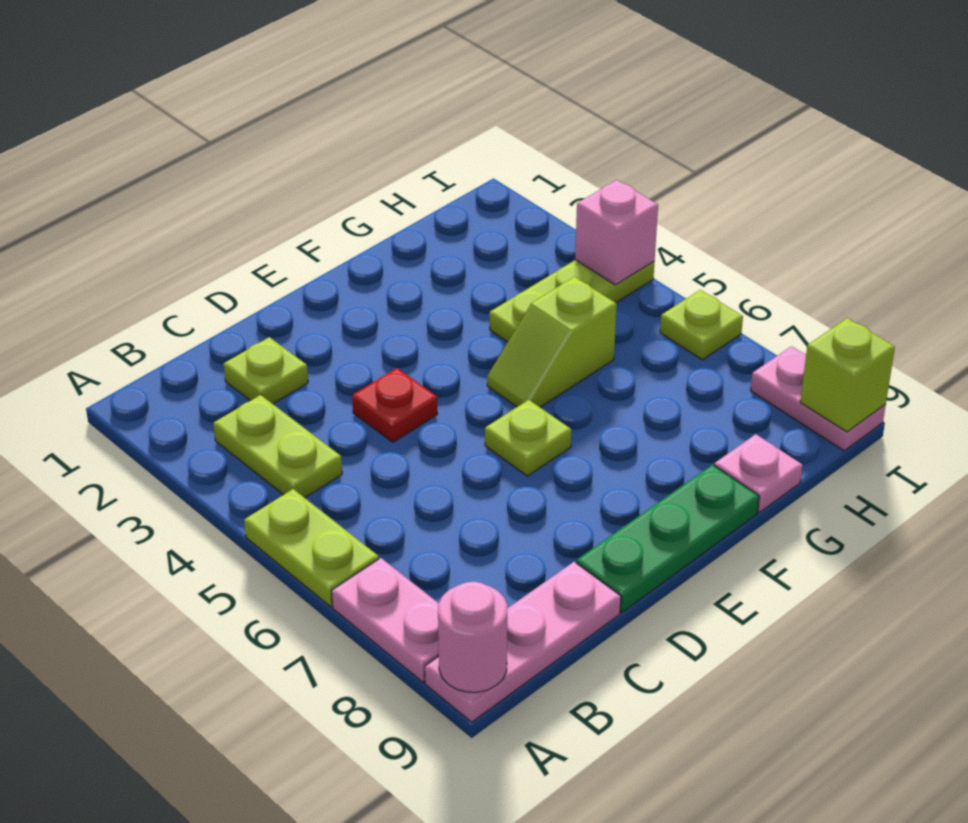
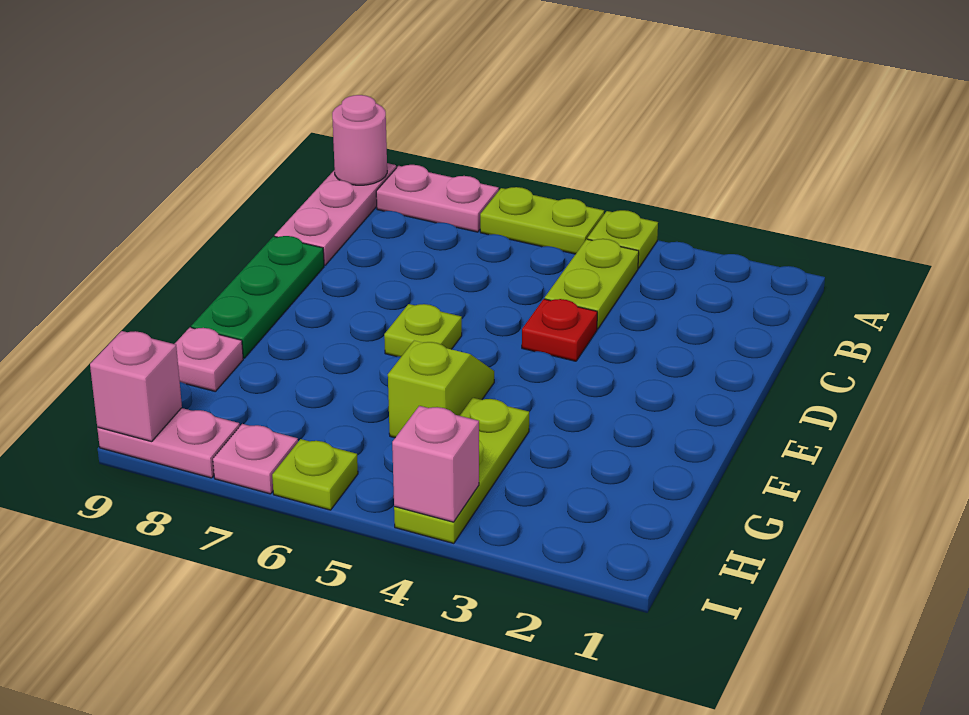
lime 1x2 plate [213,395,342,498] -> lime 1x2 plate turned to [545,239,639,329]
lime 1x1 plate [224,337,308,404] -> lime 1x1 plate moved to [587,210,658,268]
none -> pink 1x1 plate [213,424,298,494]
lime 1x1 brick [800,318,895,432] -> pink 1x1 brick [90,331,182,442]

